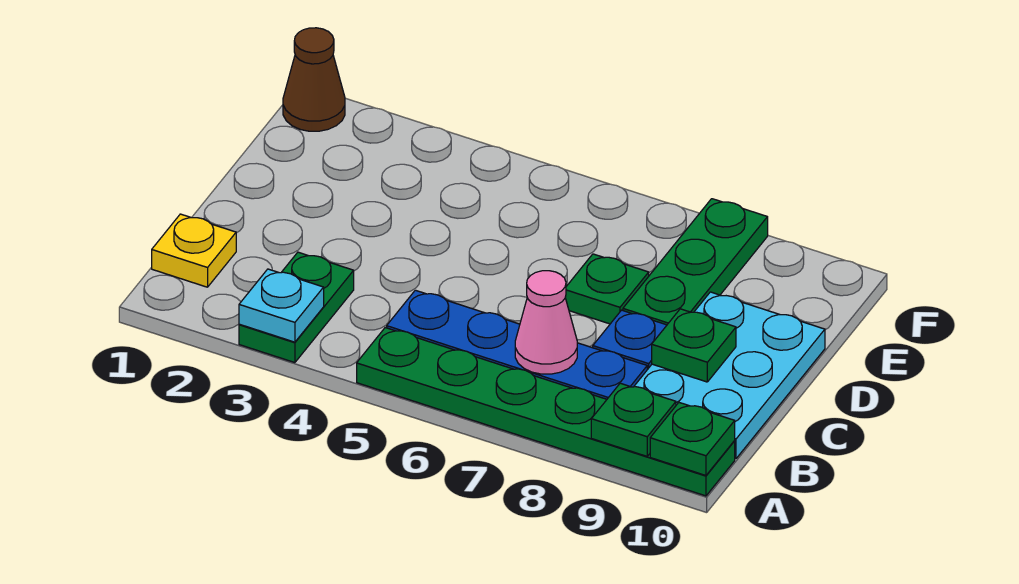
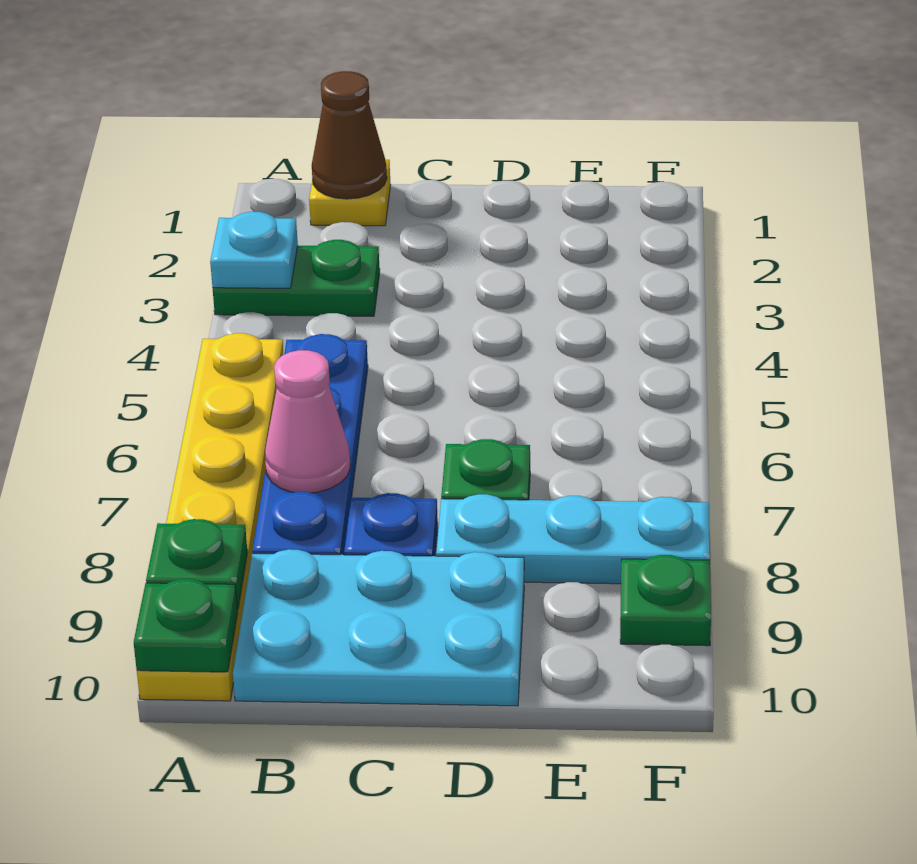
green 1x6 plate [357,328,735,496] -> yellow 1x6 plate [137,333,284,701]
green 1x1 plate [652,309,736,382] -> green 1x1 plate moved to [620,555,711,646]
green 1x3 plate [623,199,768,325] -> cyan 1x3 plate [436,494,710,584]
brown 1x1 cone [283,28,345,131] -> brown 1x1 cone moved to [312,71,387,199]

